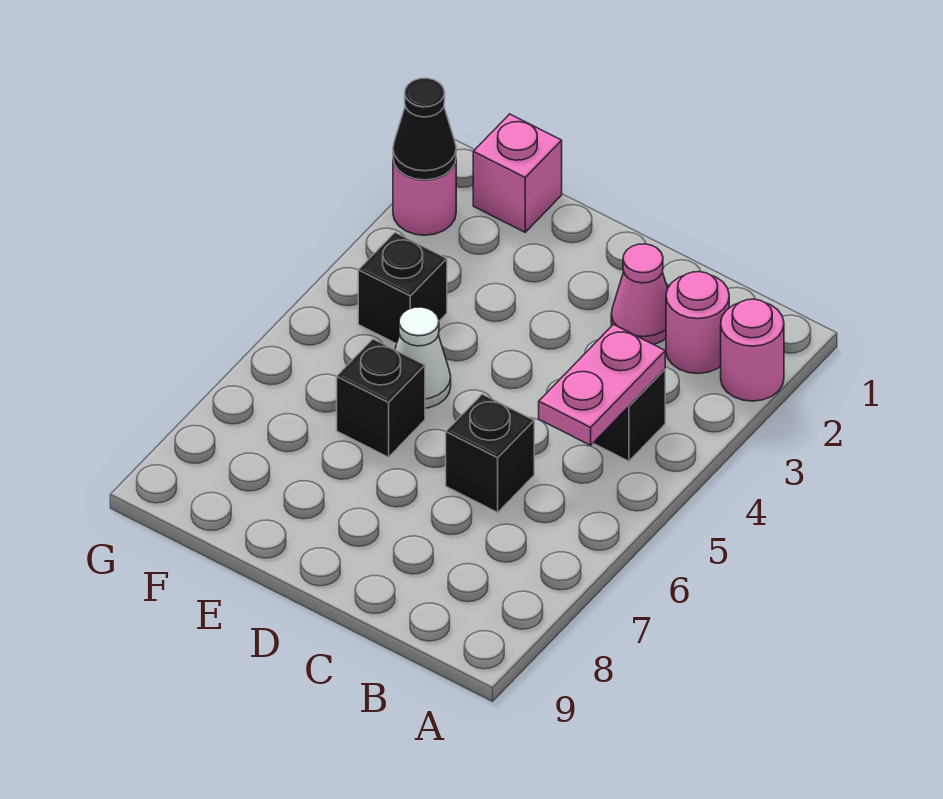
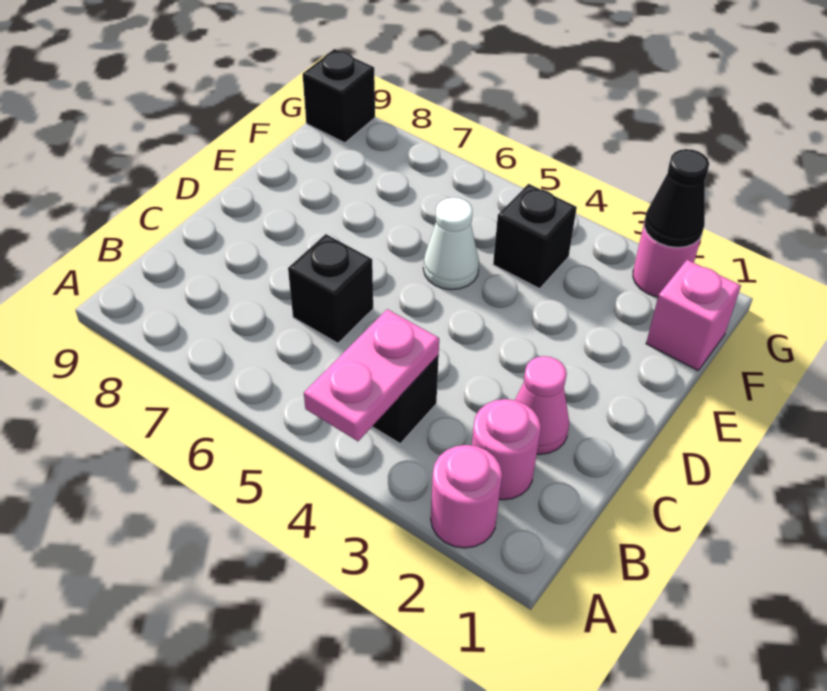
pink 1x2 plate [539,325,665,445] -> pink 1x2 plate turned to [304,309,439,441]
black 1x1 brick [337,339,425,457] -> black 1x1 brick moved to [303,49,375,143]

